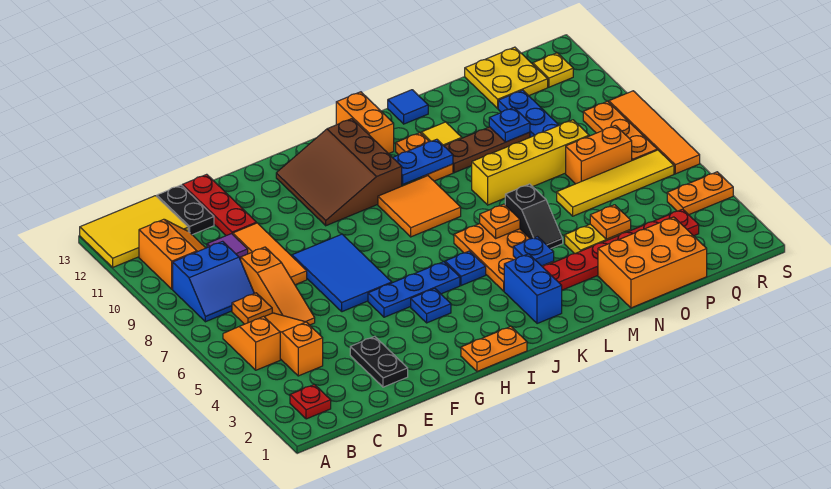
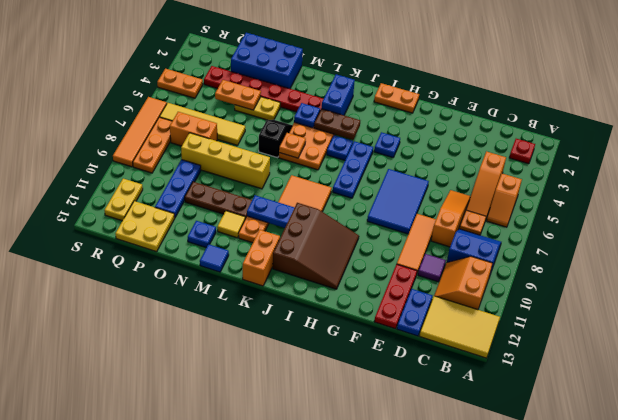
black 1x2 plate [157,185,214,235] -> blue 1x2 plate [397,289,432,336]
black 1x2 plate [350,336,408,387] -> none
blue 1x3 plate [368,262,460,317] -> blue 1x3 plate turned to [333,141,373,198]
none -> brown 1x2 plate [314,109,360,140]
orange 2x3 brick [598,217,707,308] -> blue 2x3 brick [231,33,303,89]
orange 1x1 plate [590,205,631,239] -> orange 1x2 plate [215,80,261,110]
blue 1x1 plate [489,108,530,142] -> blue 1x1 plate moved to [188,221,216,247]
yellow 1x1 plate [533,53,573,87] -> yellow 1x2 plate [104,179,143,221]

